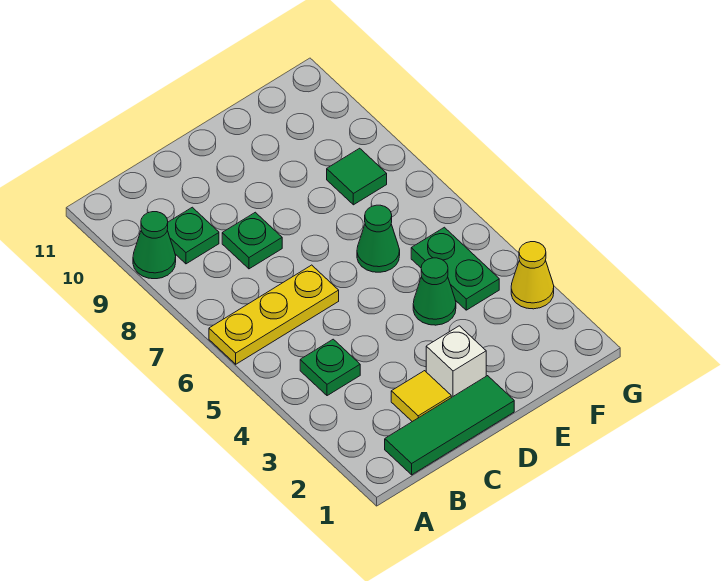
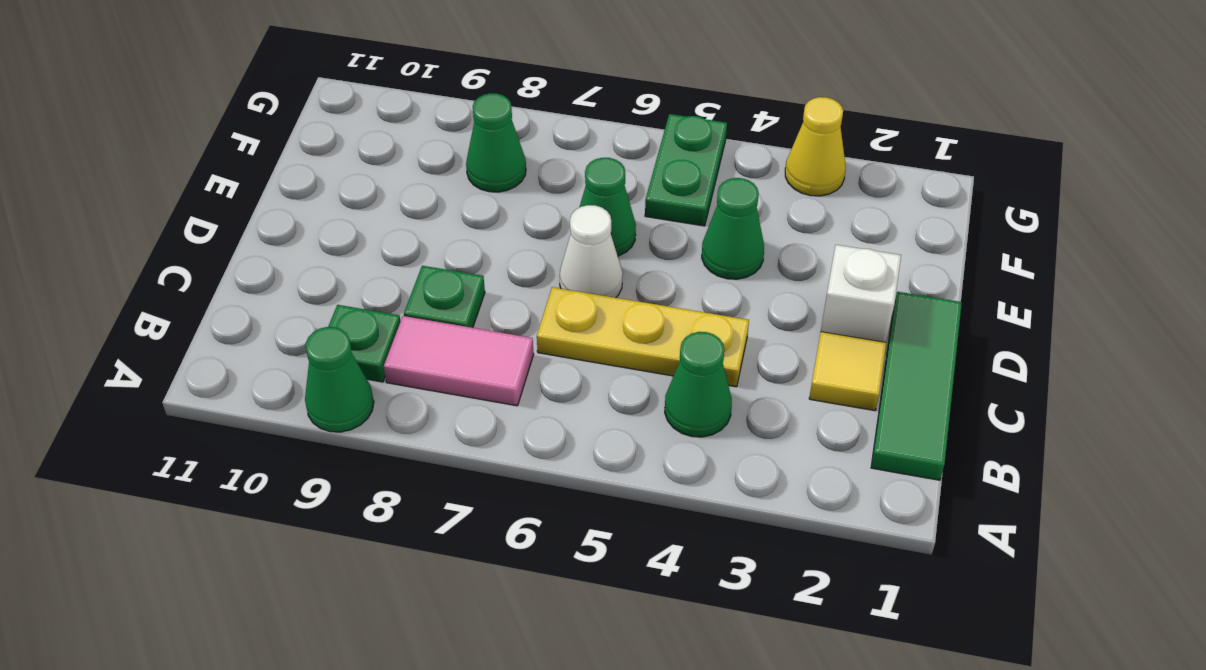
yellow 1x3 plate [209,265,339,364] -> yellow 1x3 plate turned to [537,287,749,387]
green 1x1 plate [300,339,360,396] -> green 1x1 cone [665,332,732,437]
none -> pink 1x2 tile [384,316,534,406]
none -> white 1x1 cone [560,205,623,298]
green 1x2 plate [411,227,499,310] -> green 1x2 plate turned to [645,114,727,226]
green 1x1 tile [327,148,387,205] -> green 1x1 cone [466,93,526,192]

